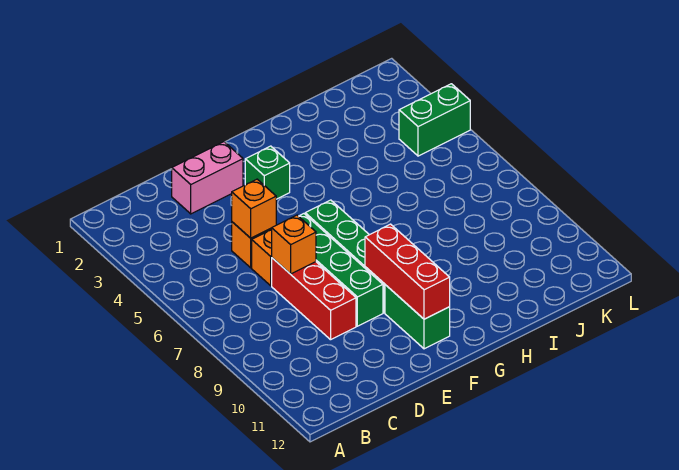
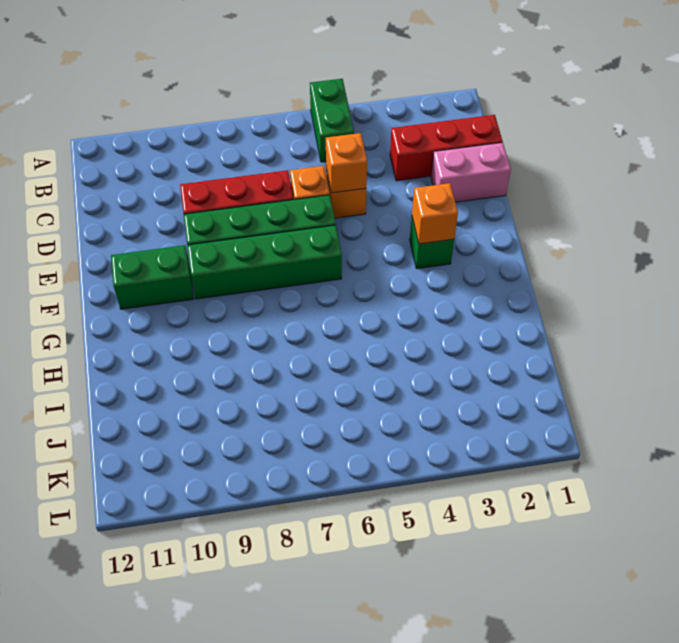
pink 1x2 brick [172,142,243,214] -> pink 1x2 brick turned to [431,142,511,202]
orange 1x1 brick [272,215,316,274] -> orange 1x1 brick moved to [412,183,458,244]
red 1x3 brick [365,224,450,319] -> red 1x3 brick moved to [390,115,503,181]
green 1x2 brick [399,84,470,156] -> green 1x2 brick moved to [310,79,354,162]

